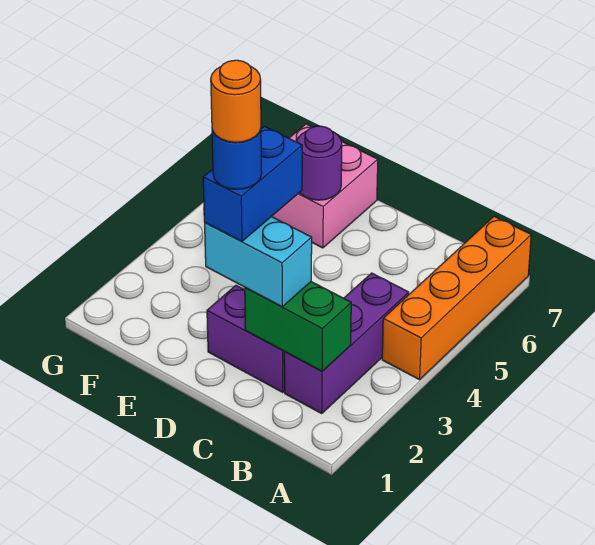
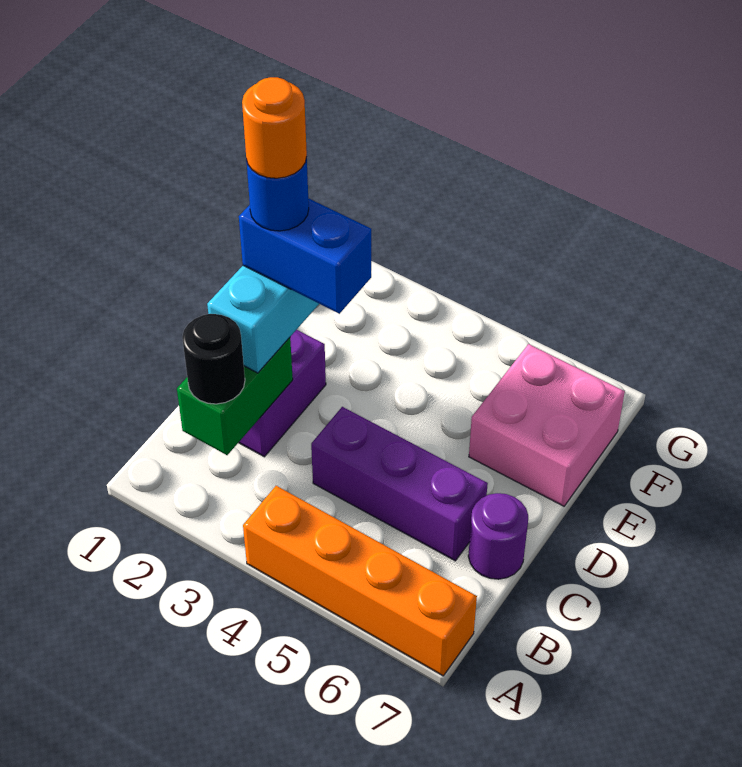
purple 1x3 brick [284,273,409,413] -> purple 1x3 brick moved to [311,407,488,561]
none -> black 1x1 round brick [182,314,245,404]
purple 1x1 round brick [297,126,342,200] -> purple 1x1 round brick moved to [468,493,528,579]

